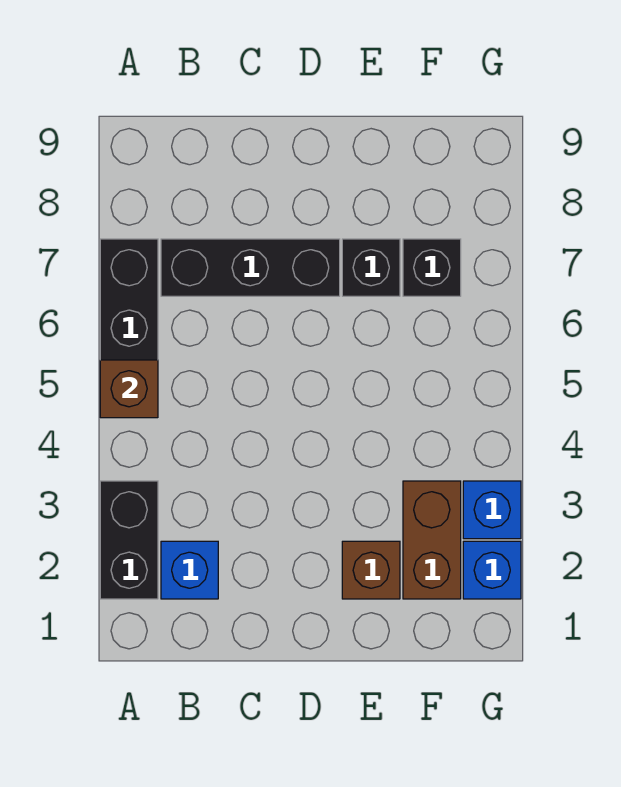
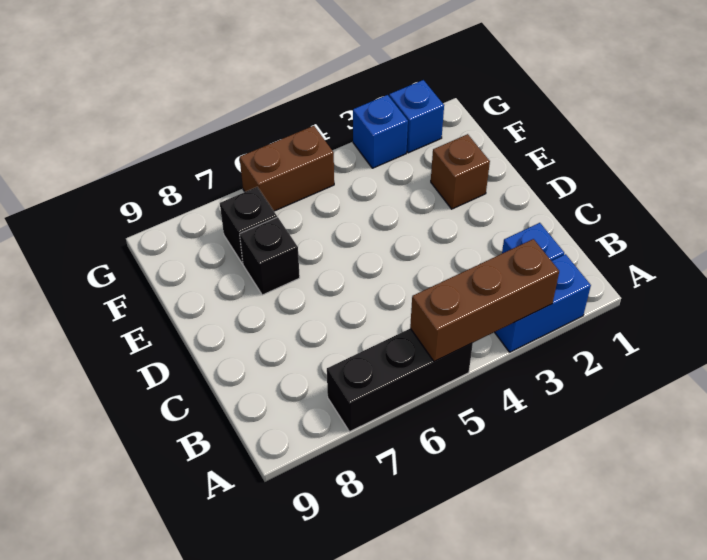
black 1x2 brick [100,481,158,599] -> blue 1x2 brick [495,254,591,352]
brown 1x1 brick [100,360,158,418] -> brown 1x3 brick [410,239,559,362]
black 1x3 brick [161,239,340,296] -> none
brown 1x2 brick [403,481,461,599] -> brown 1x2 brick moved to [240,126,334,211]

